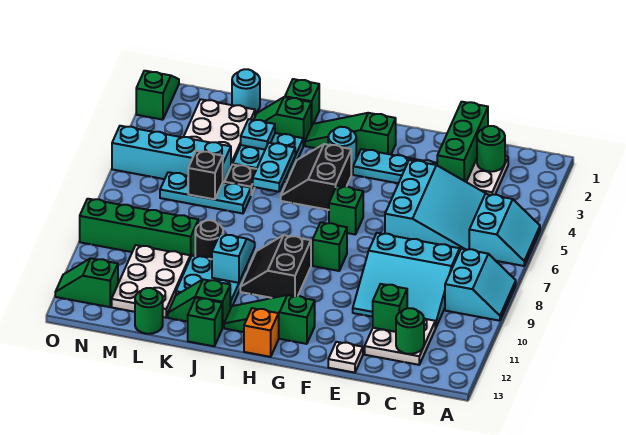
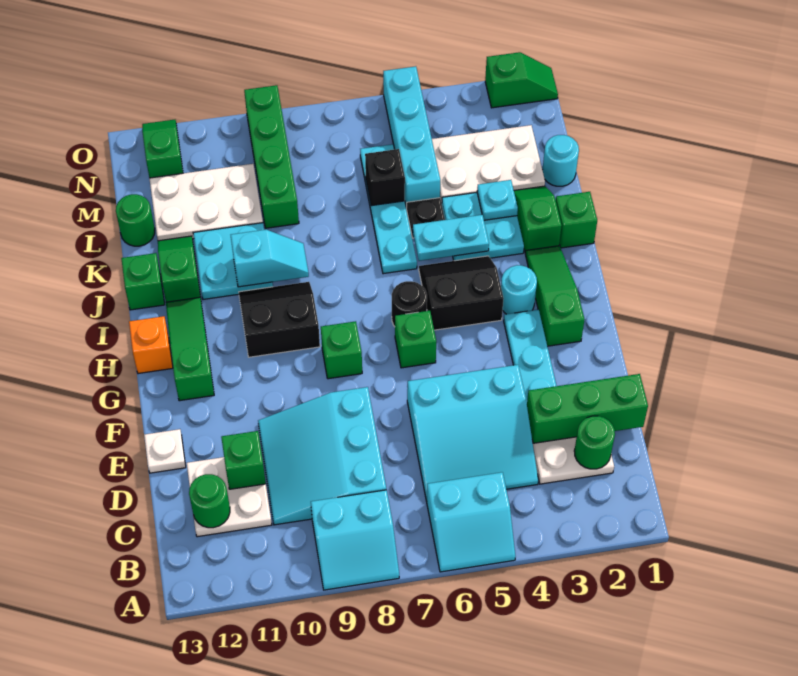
cyan 1x3 plate [160,172,251,214] -> cyan 1x4 plate [360,144,417,274]
black 1x1 round brick [195,220,223,259] -> black 1x1 round brick moved to [392,281,427,327]

